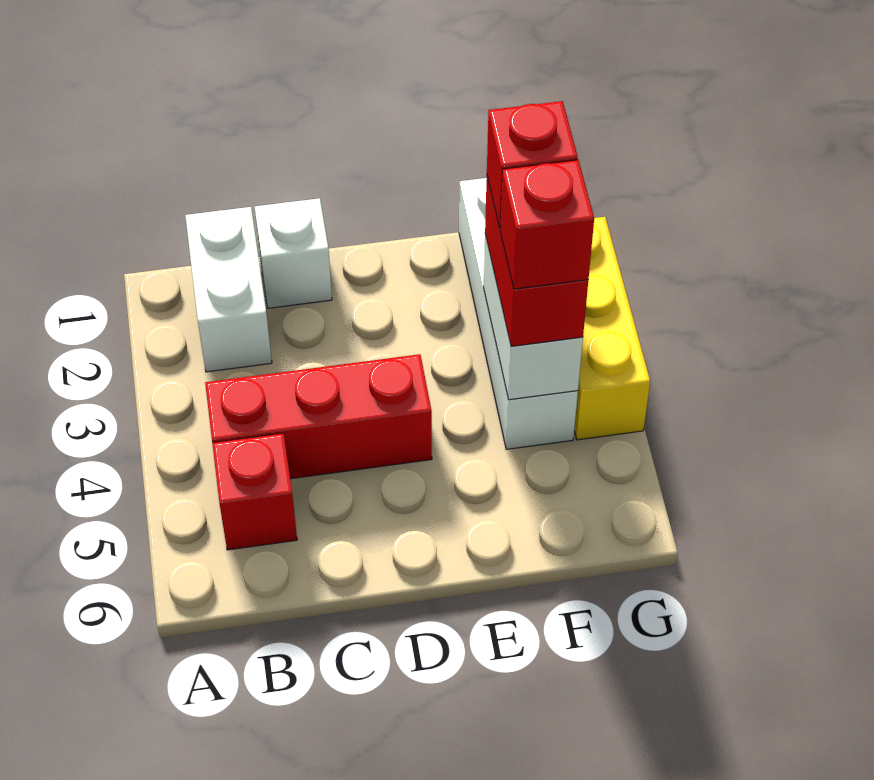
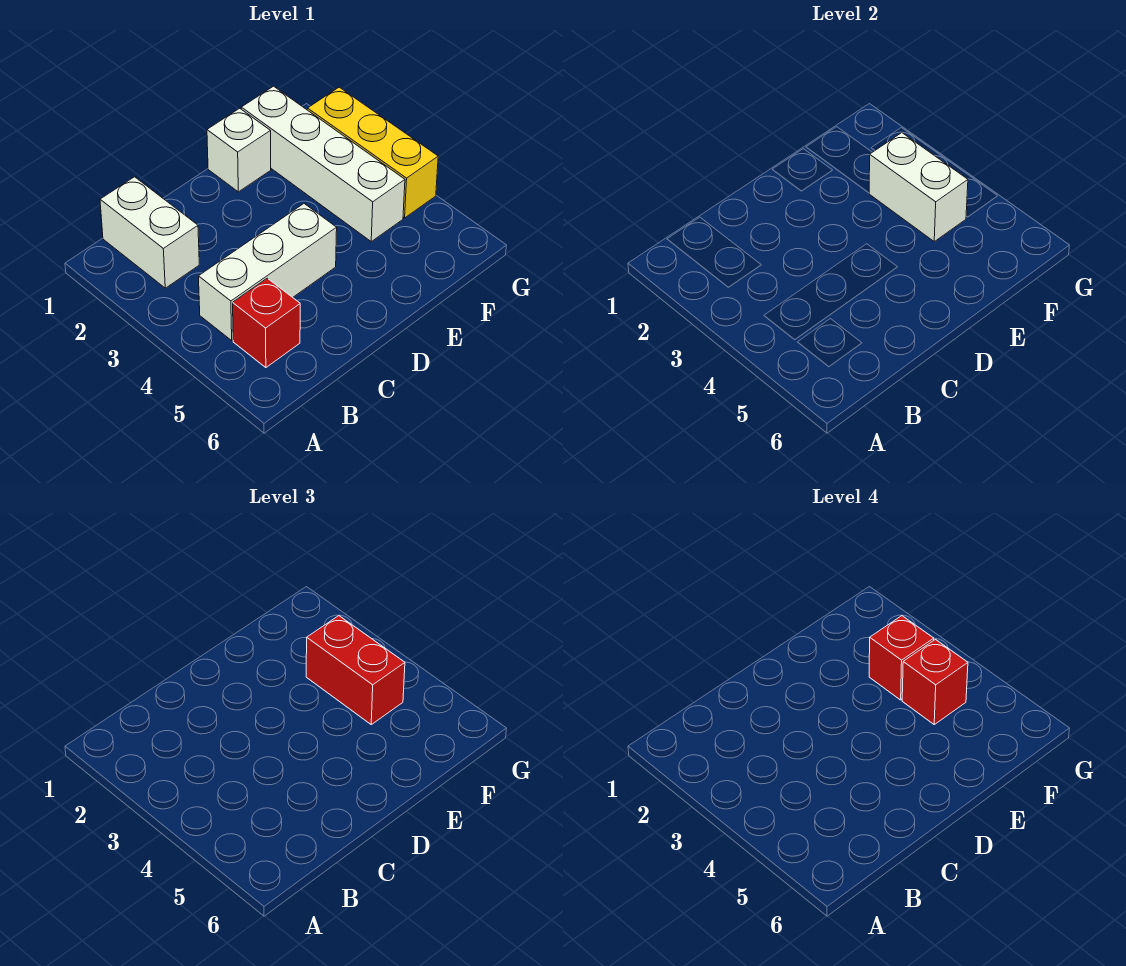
red 1x3 brick [205,354,432,479] -> white 1x3 brick [198,204,337,340]
white 1x1 brick [255,198,332,308] -> white 1x1 brick moved to [207,108,271,192]

